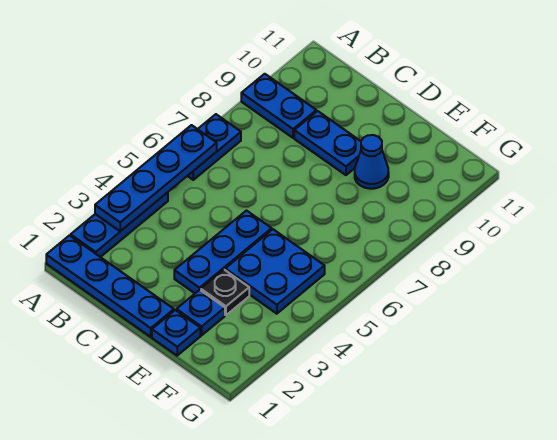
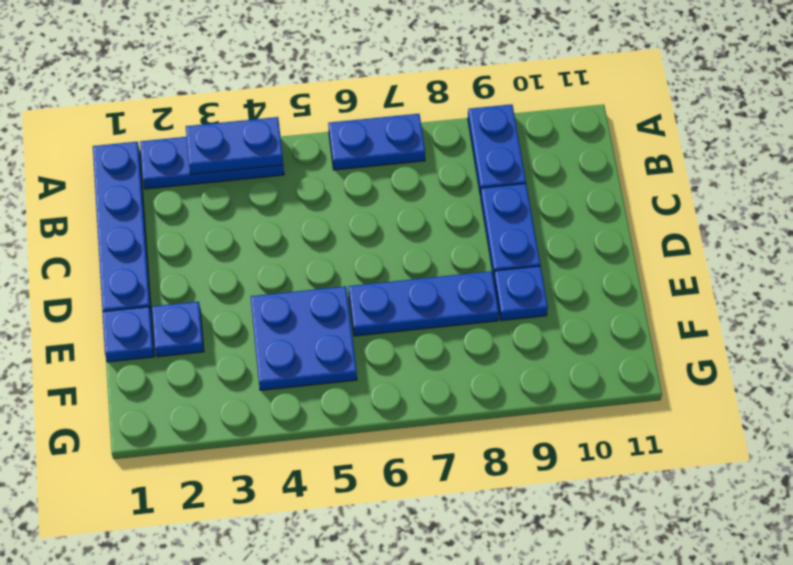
blue 1x4 plate [95,125,217,231] -> blue 1x2 plate [186,117,283,174]
blue 1x3 plate [174,211,272,293] -> blue 1x3 plate moved to [349,271,499,336]
black 1x1 plate [201,270,249,315] -> none
blue 1x1 cone [355,135,389,189] -> blue 1x1 plate [494,266,548,321]

